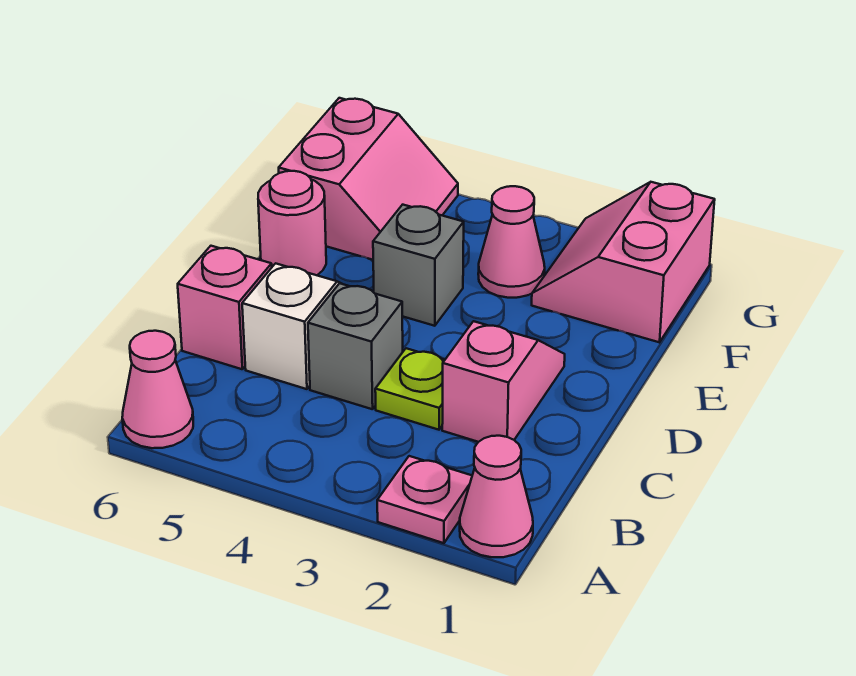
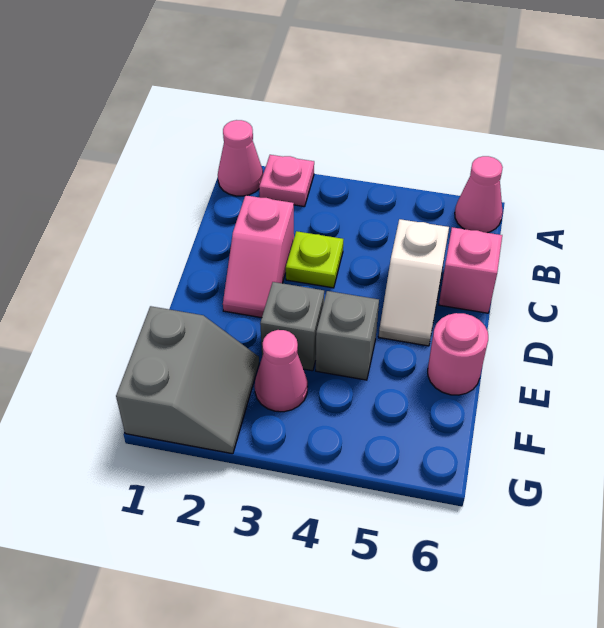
grey 1x1 brick [308,283,403,409] -> grey 1x1 brick moved to [260,282,324,371]
pink 2x2 slope [532,182,715,342] -> grey 2x2 slope [116,306,259,454]
pink 2x2 slope [279,98,458,260] -> none

